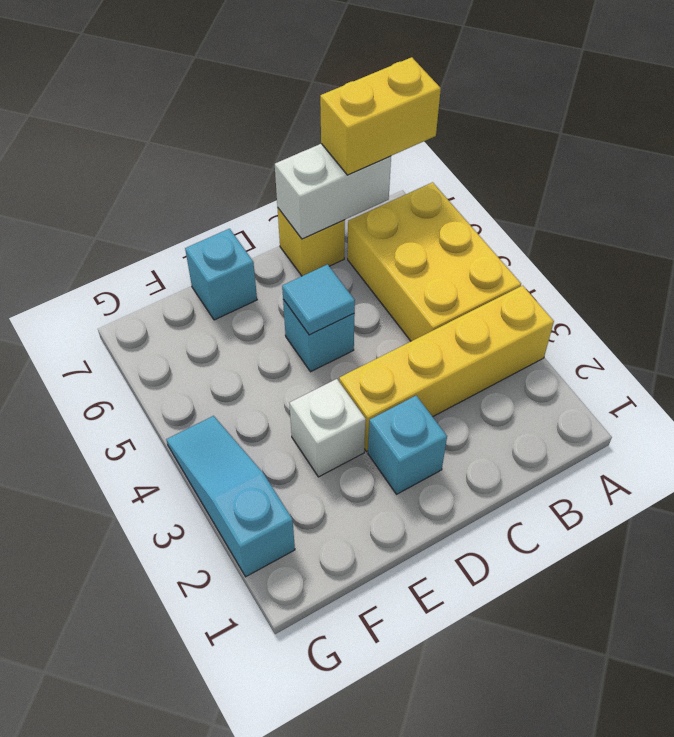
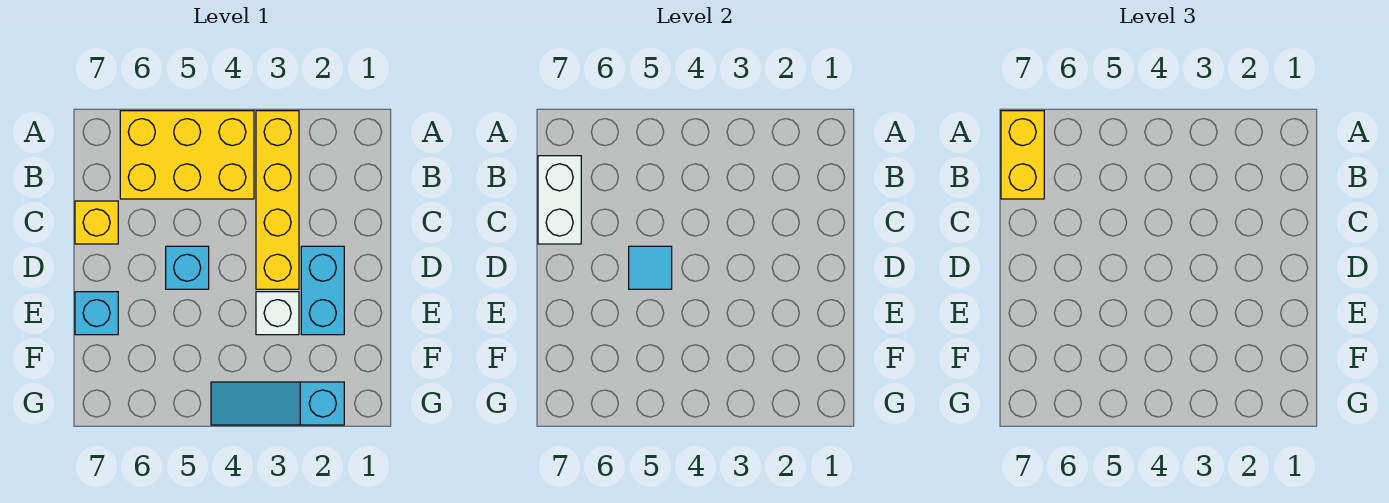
cyan 1x1 brick [368,396,447,494] -> cyan 1x2 brick [301,246,344,335]

